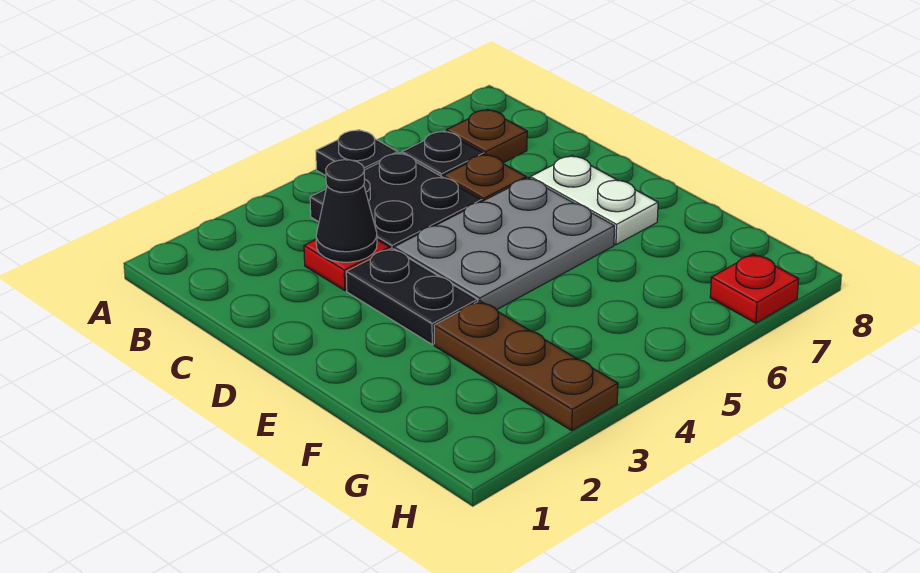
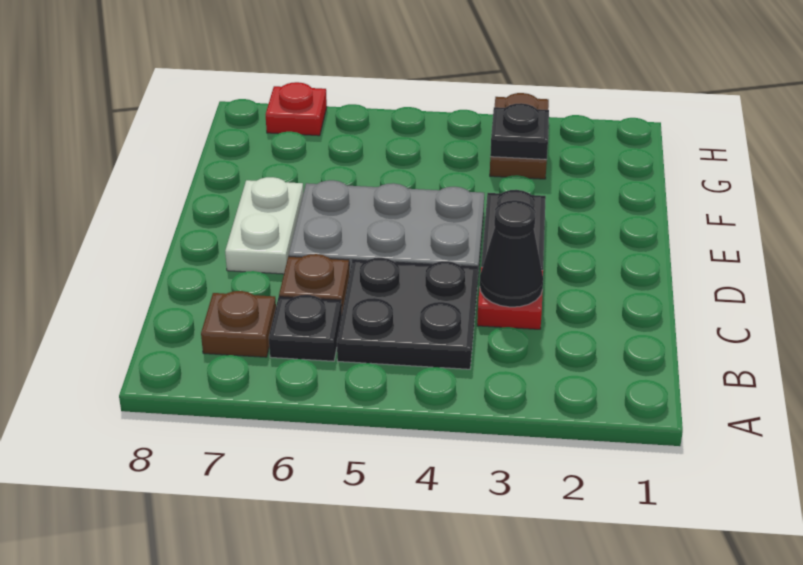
black 1x1 plate [316,130,398,176] -> black 1x1 plate moved to [490,103,549,160]
brown 1x3 plate [434,301,618,430] -> brown 1x2 plate [490,93,549,179]

